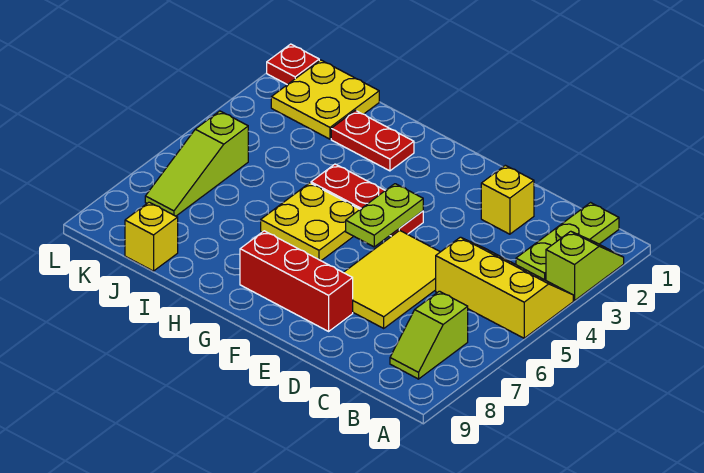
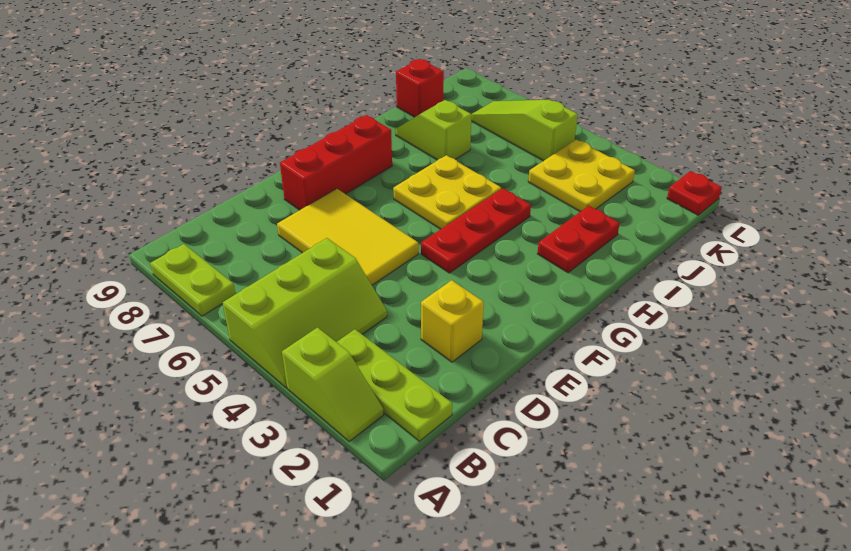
yellow 2x3 slope [436,237,573,338] -> lime 2x3 slope [223,238,387,388]
lime 1x2 slope [390,291,468,379] -> lime 1x2 slope moved to [396,100,472,160]
lime 1x2 plate [346,184,423,247] -> lime 1x2 plate moved to [150,244,235,316]
yellow 2x2 plate [271,60,379,139] -> yellow 2x2 plate moved to [528,140,635,212]
yellow 1x1 brick [125,202,178,271] -> red 1x1 brick [396,59,444,117]

